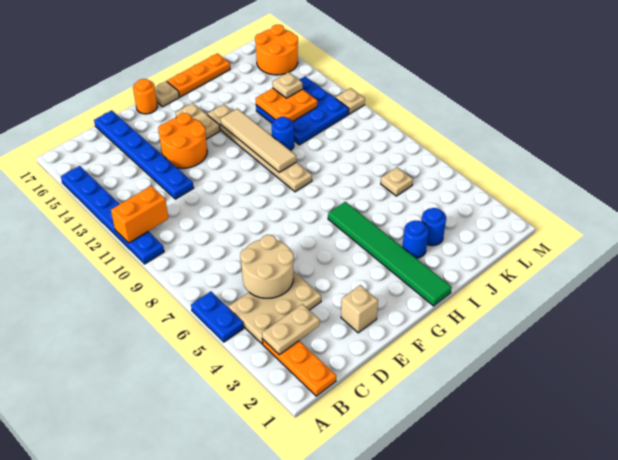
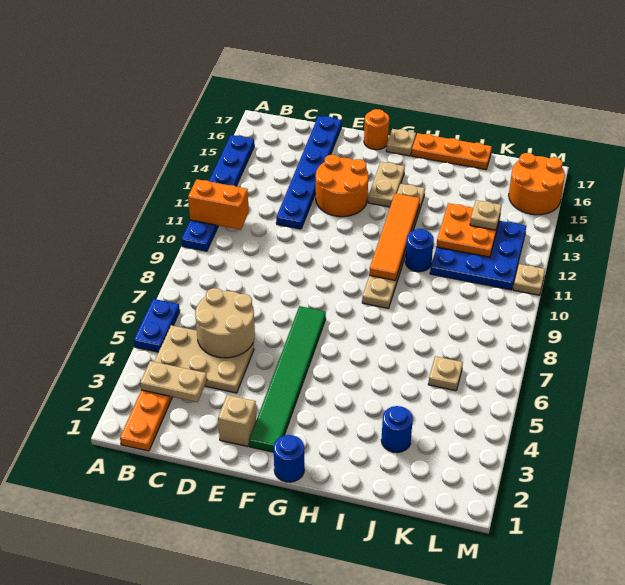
green 1x6 tile [328,202,452,306] -> green 1x6 tile moved to [249,306,326,452]
tan 1x4 tile [221,109,296,172] -> orange 1x4 tile [369,193,420,281]
blue 1x1 round brick [402,221,429,258] -> blue 1x1 round brick moved to [274,435,304,482]

